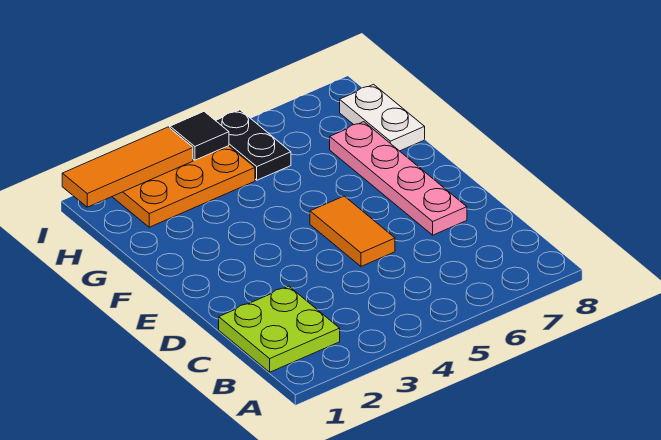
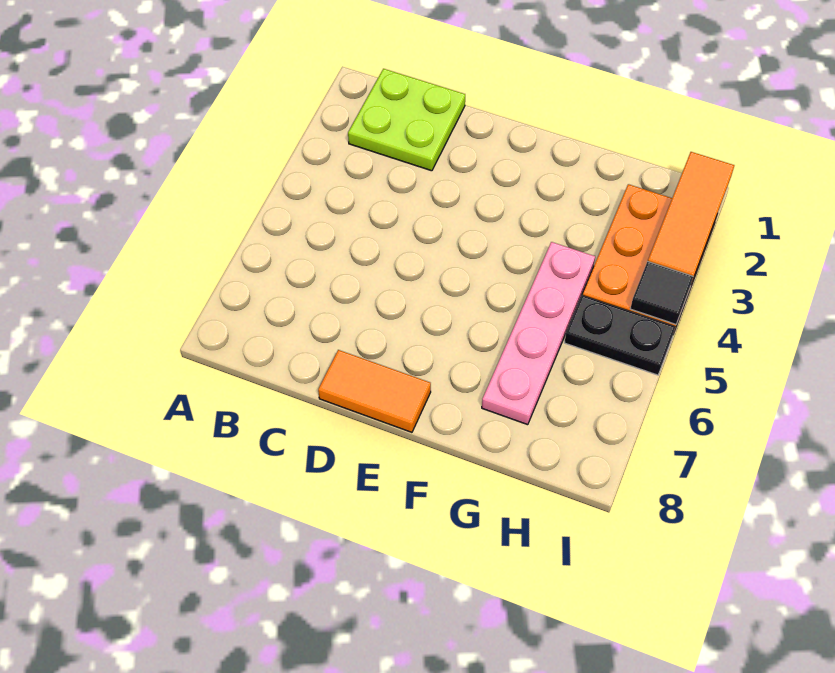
orange 1x2 tile [310,196,395,266] -> orange 1x2 tile moved to [318,350,431,432]
pink 1x4 plate [330,122,467,235] -> pink 1x4 plate turned to [482,242,595,425]
white 1x2 plate [340,84,425,151] -> none

